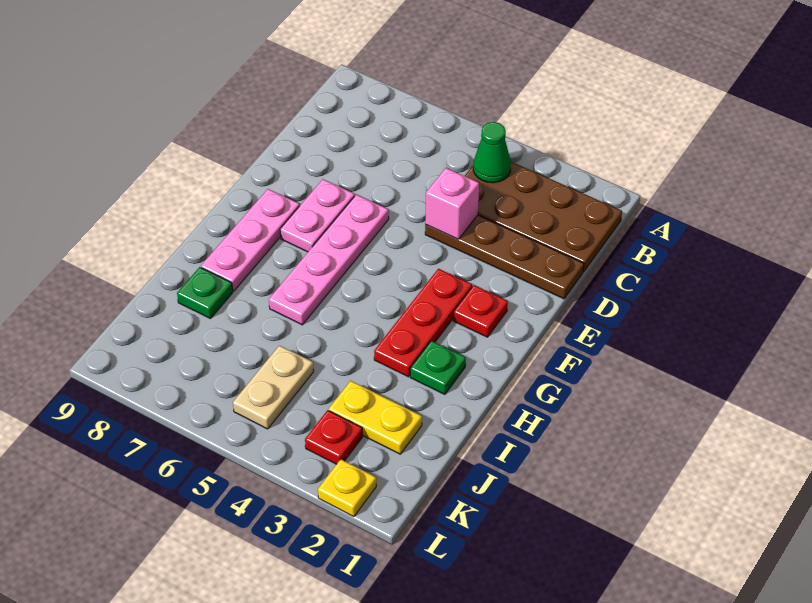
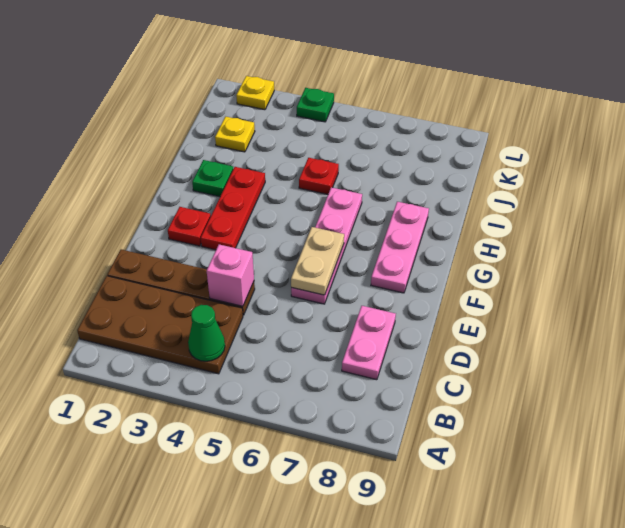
pink 1x2 plate [280,179,355,252] -> pink 1x2 plate moved to [342,306,396,380]
green 1x1 plate [177,267,233,318] -> green 1x1 plate moved to [297,88,334,122]
yellow 1x2 plate [329,381,422,454] -> yellow 1x1 plate [215,117,255,152]
tan 1x2 plate [233,346,314,429] -> tan 1x2 plate moved to [291,227,344,295]
red 1x1 plate [305,410,363,464] -> red 1x1 plate moved to [299,158,339,194]

